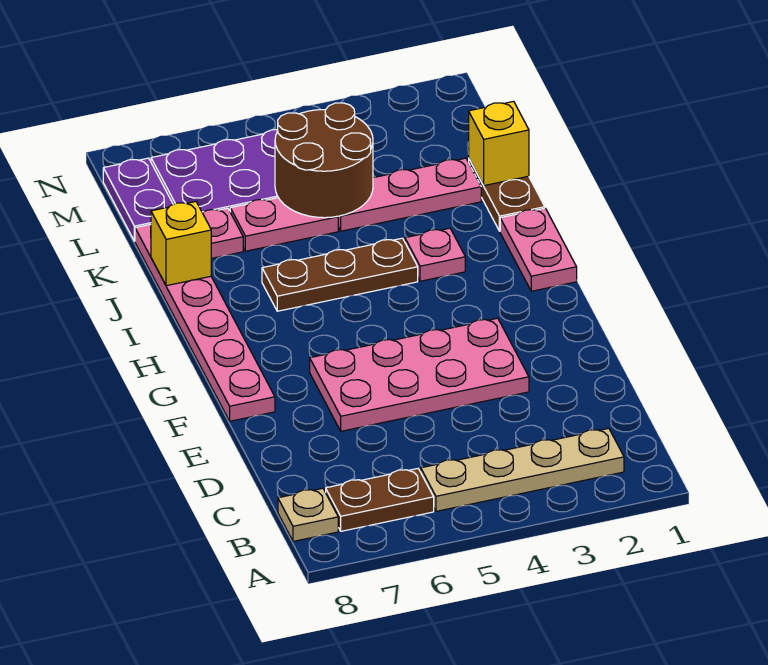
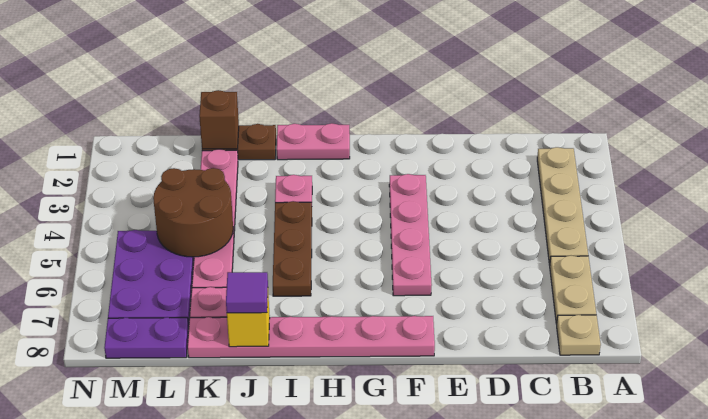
brown 1x2 plate [326,469,434,531] -> tan 1x2 plate [550,256,596,324]
pink 2x4 plate [310,318,529,431] -> pink 1x4 plate [389,174,432,296]
none -> purple 1x1 tile [226,272,268,313]
yellow 1x1 brick [469,101,529,186] -> brown 1x1 brick [199,90,239,149]

